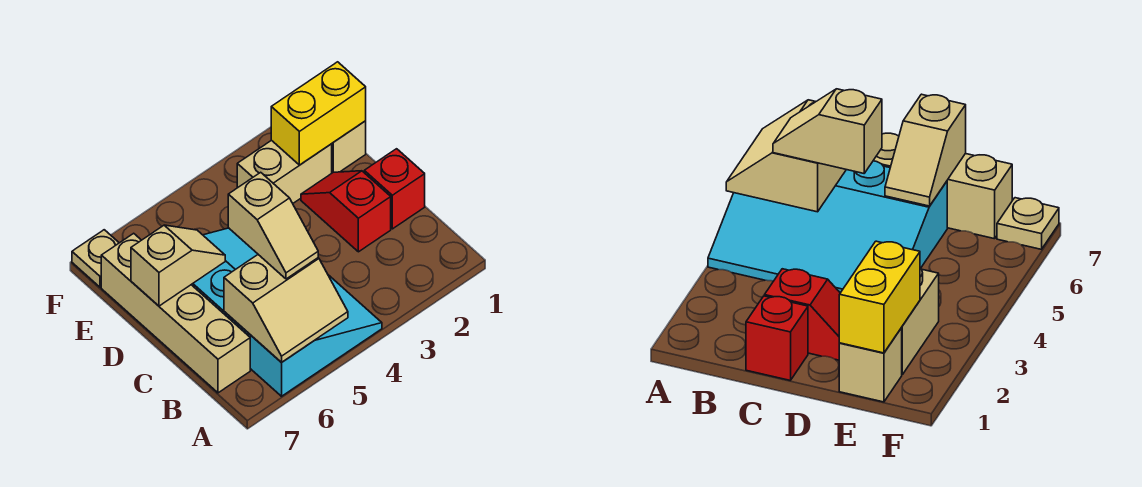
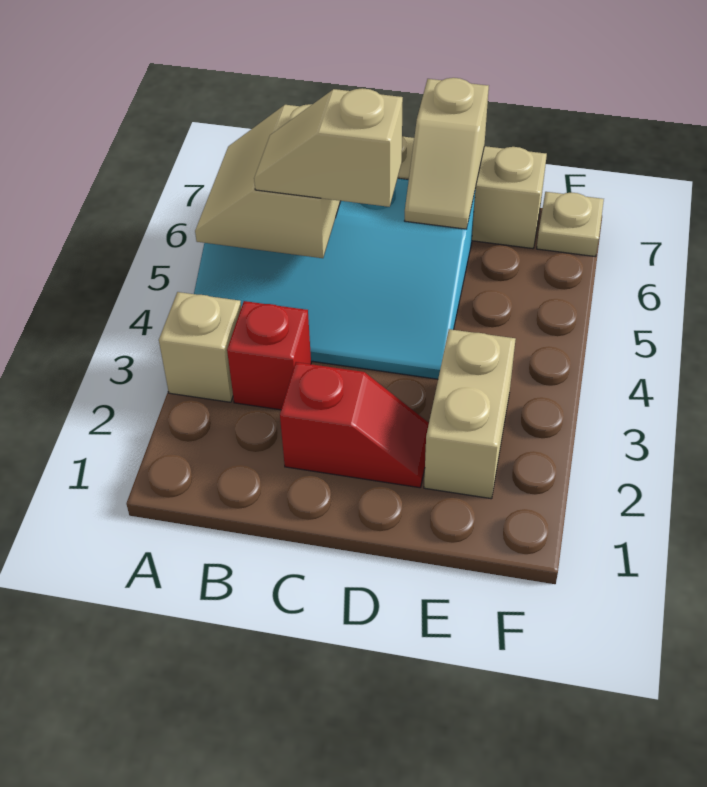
red 1x1 brick [364,149,425,229] -> red 1x1 brick moved to [227,301,311,410]
tan 1x1 brick [332,121,366,173] -> tan 1x1 brick moved to [159,292,241,402]
yellow 1x2 brick [271,62,366,165] -> none

